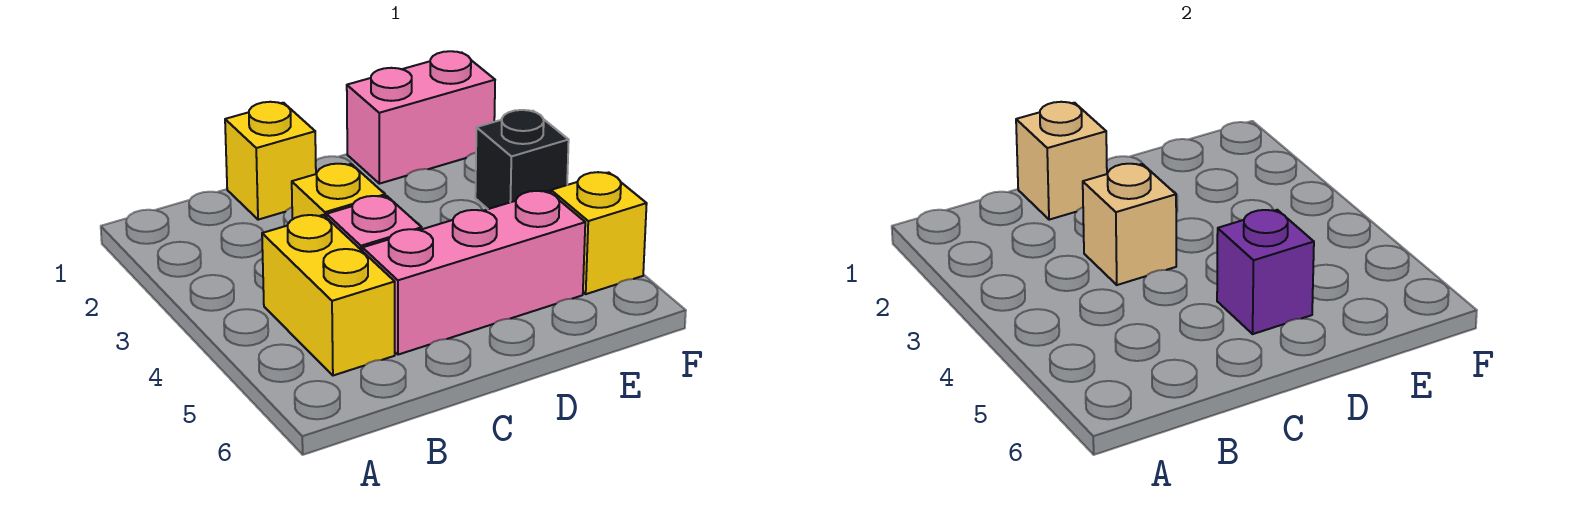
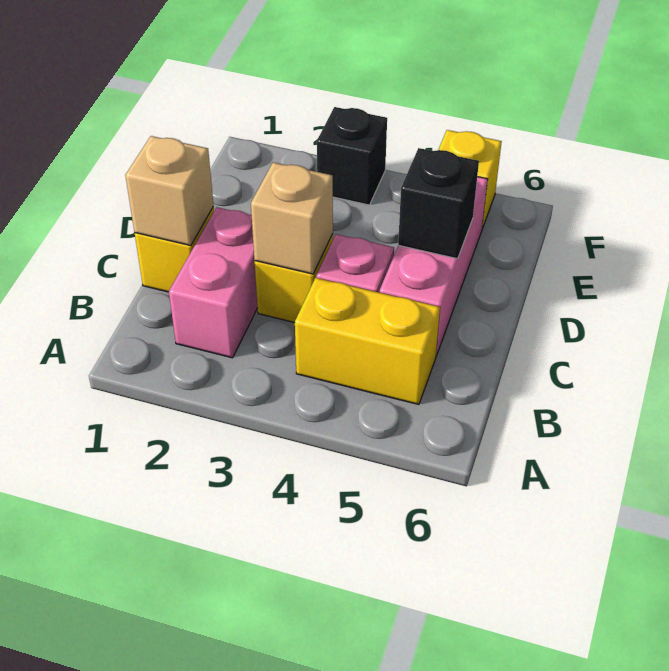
purple 1x1 brick [1217,210,1314,334] -> black 1x1 brick [398,148,479,259]
pink 1x2 brick [347,51,495,184] -> pink 1x2 brick moved to [169,207,258,358]

